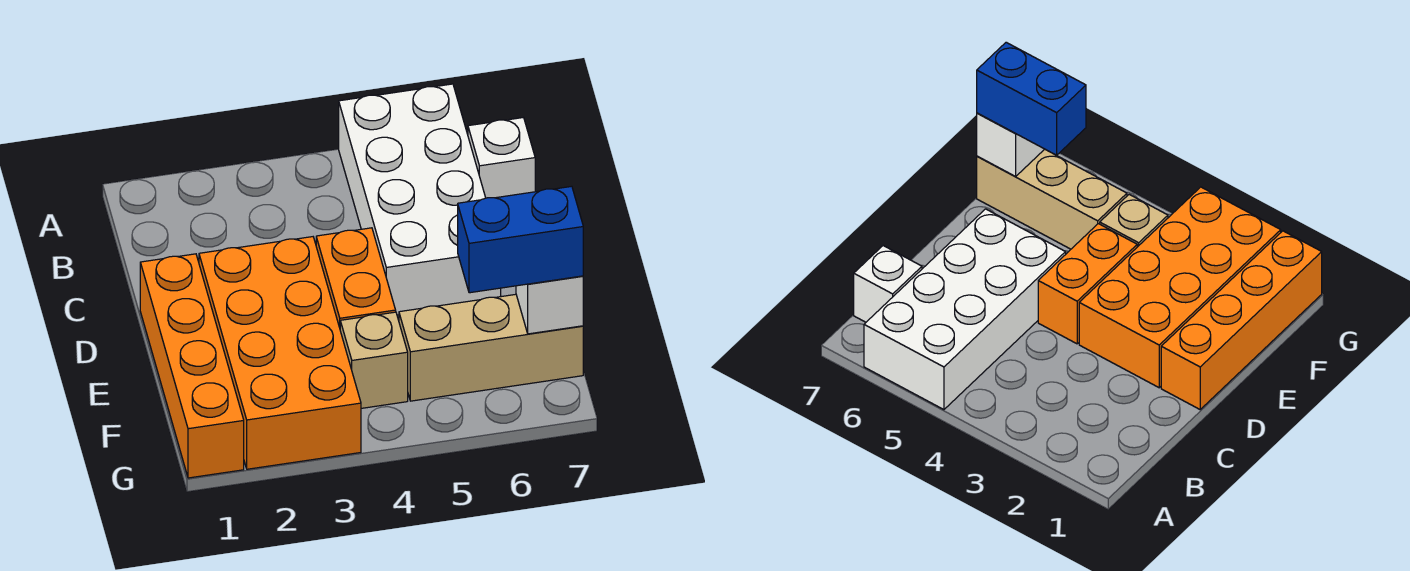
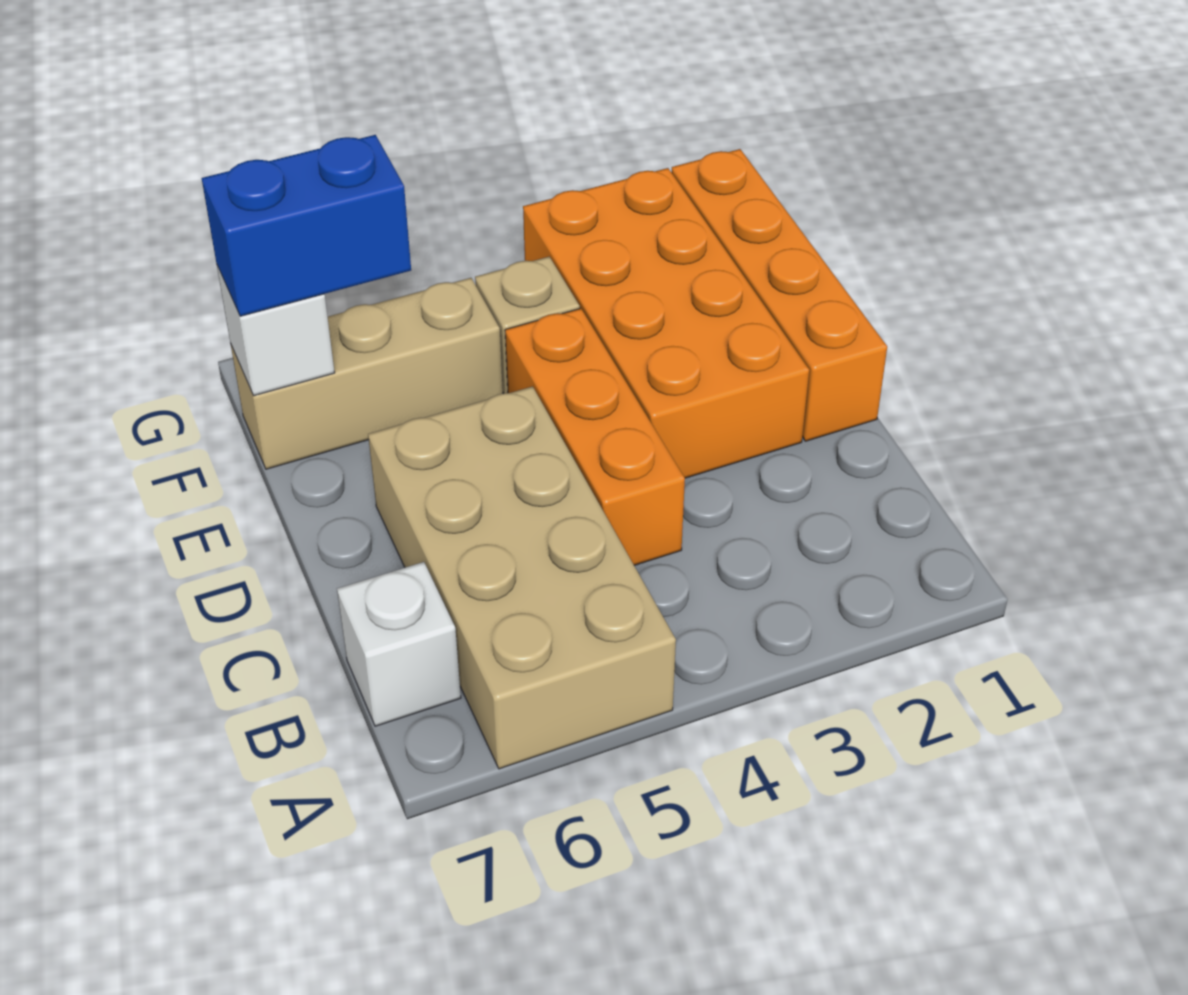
white 2x4 brick [339,84,501,315] -> tan 2x4 brick [368,386,676,769]
orange 1x2 brick [316,228,396,327] -> orange 1x3 brick [505,308,685,565]

